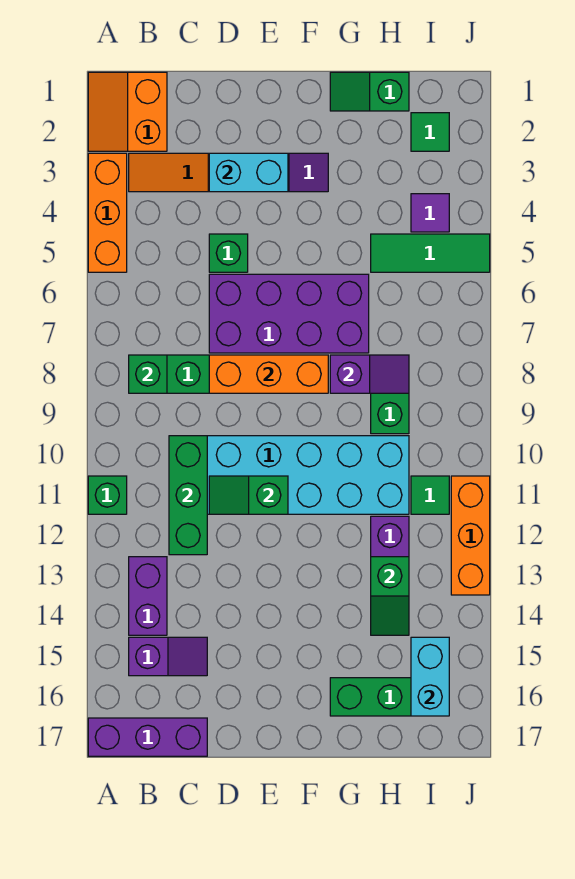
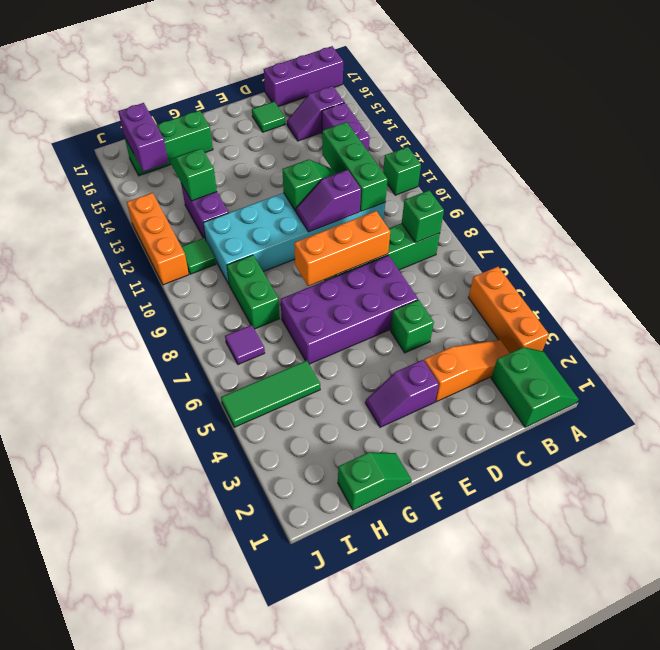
orange 2x2 slope [88,72,167,151] -> green 2x2 slope [491,347,579,427]
cyan 1x2 brick [209,153,288,192] -> none
purple 1x2 slope [330,355,409,393] -> purple 1x2 slope moved to [296,170,361,232]
green 1x1 tile [411,113,449,151] -> green 1x1 tile moved to [252,102,285,132]
purple 1x1 tile [411,194,449,232] -> purple 1x1 tile moved to [225,325,265,364]
cyan 1x2 brick [411,637,449,716] -> purple 1x2 brick [118,103,169,172]

